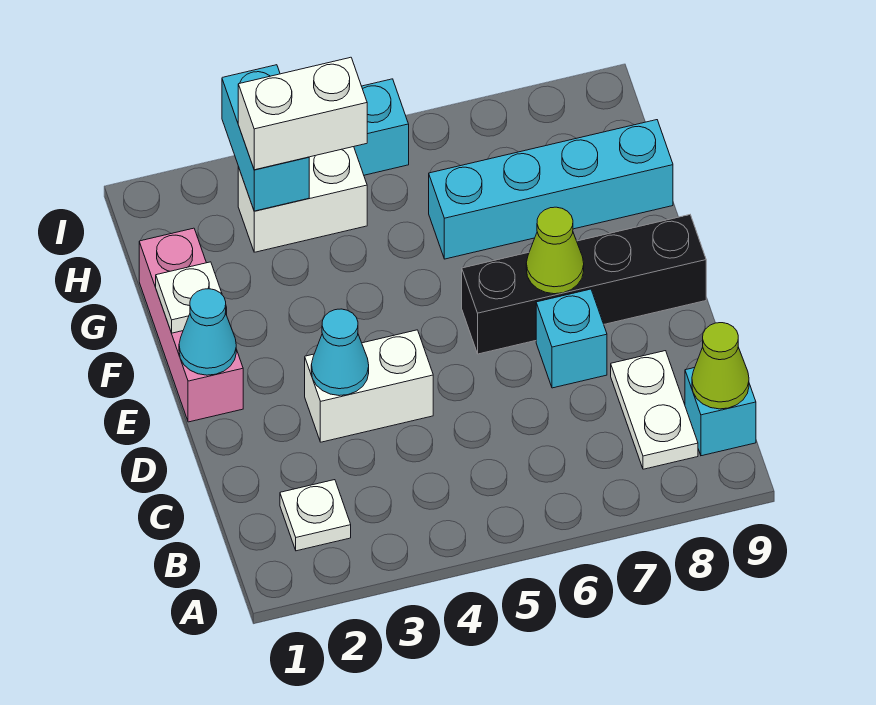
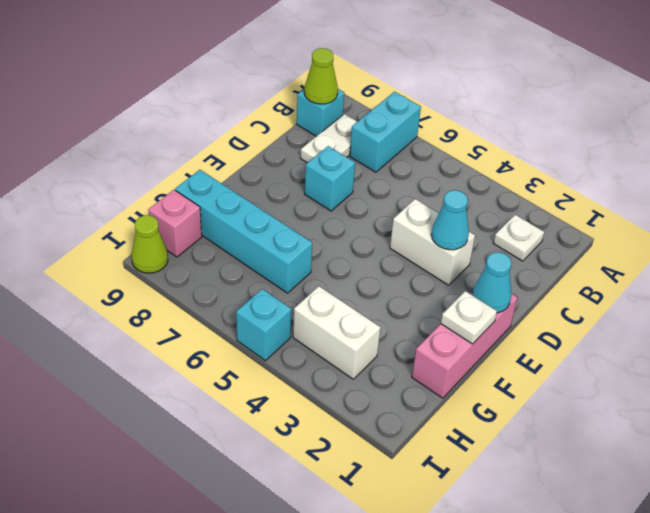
black 1x4 brick [462,215,706,354] -> none
lime 1x1 cone [526,207,584,294] -> lime 1x1 cone moved to [132,215,168,273]
cyan 1x2 brick [222,65,309,211] -> cyan 1x2 brick moved to [350,92,421,172]
white 1x2 brick [238,57,367,170] -> none
none -> pink 1x1 brick [148,190,202,257]

